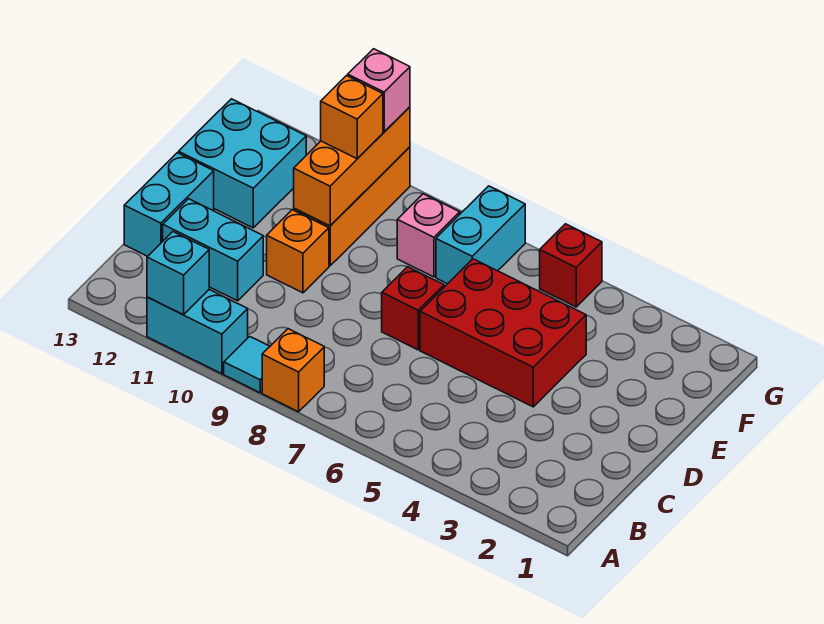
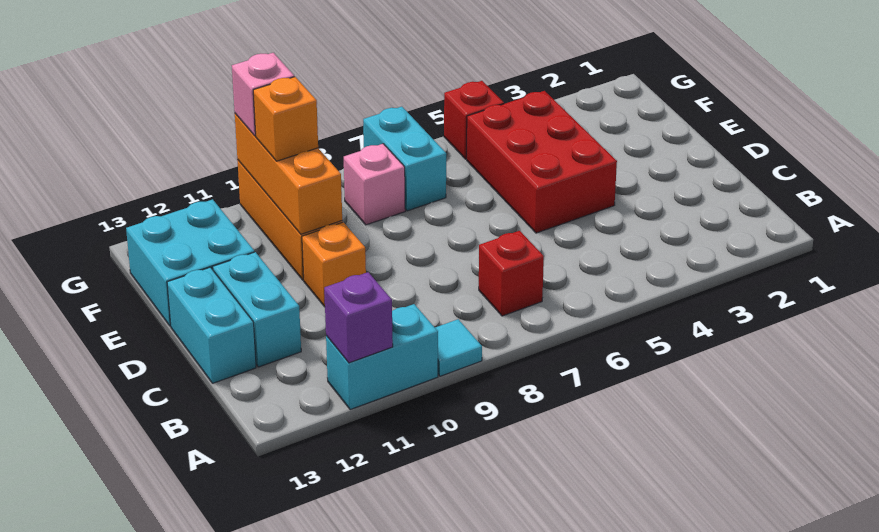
orange 1x1 brick [262,329,324,412] -> none
cyan 1x1 brick [147,232,209,315] -> purple 1x1 brick [324,272,393,363]
cyan 1x2 brick [163,199,263,301] -> cyan 1x2 brick turned to [213,252,301,367]
red 2x3 brick [420,259,586,407] -> red 2x3 brick turned to [467,91,617,233]
red 1x1 brick [382,267,444,350] -> red 1x1 brick moved to [479,231,544,316]

